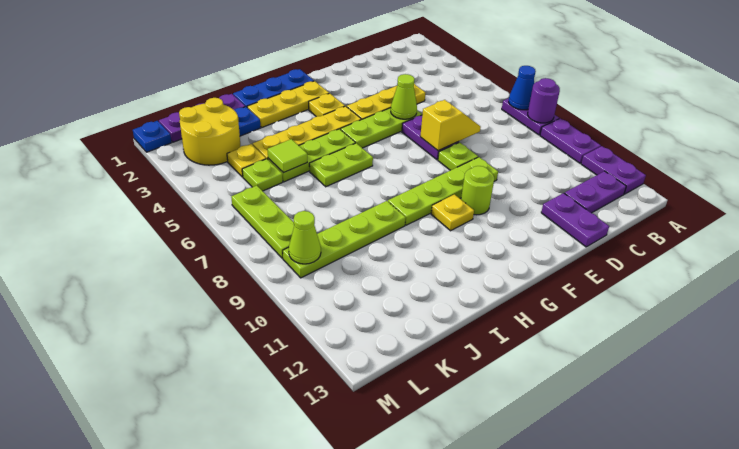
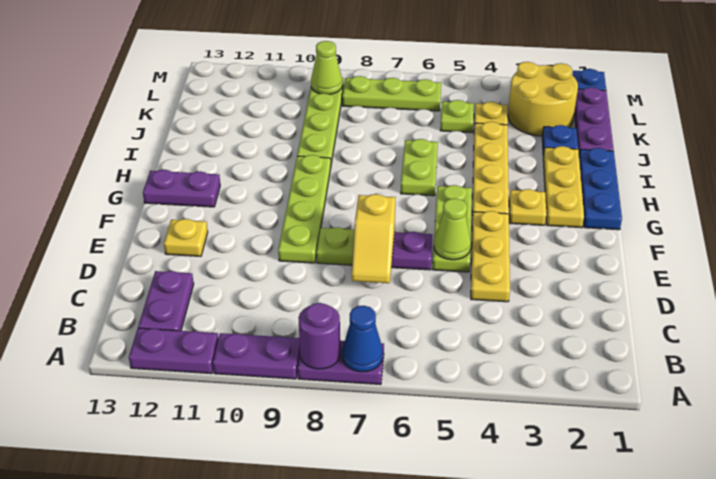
purple 1x2 plate [541,193,609,247] -> purple 1x2 plate moved to [143,170,220,207]
lime 1x1 round brick [461,166,494,215] -> none
yellow 1x1 plate [431,194,474,231] -> yellow 1x1 plate moved to [164,219,208,256]
lime 1x3 plate [268,129,355,182] -> none
lime 1x1 tile [268,139,307,173] -> none

